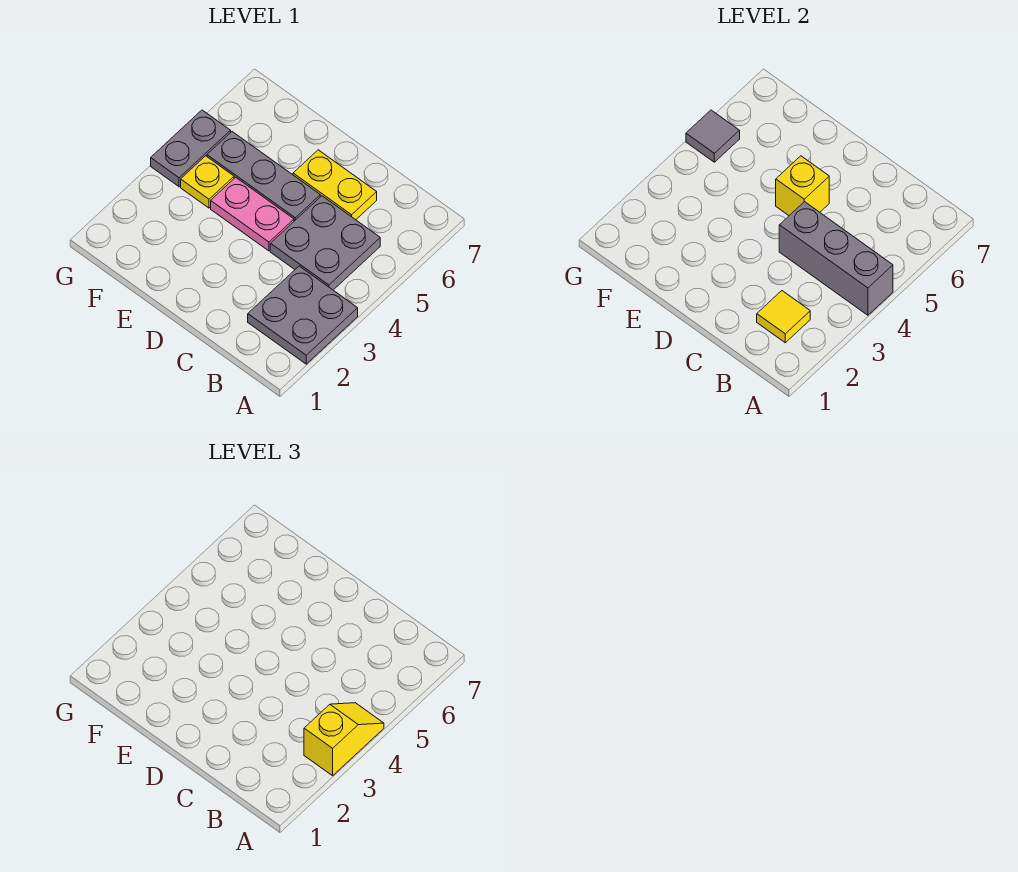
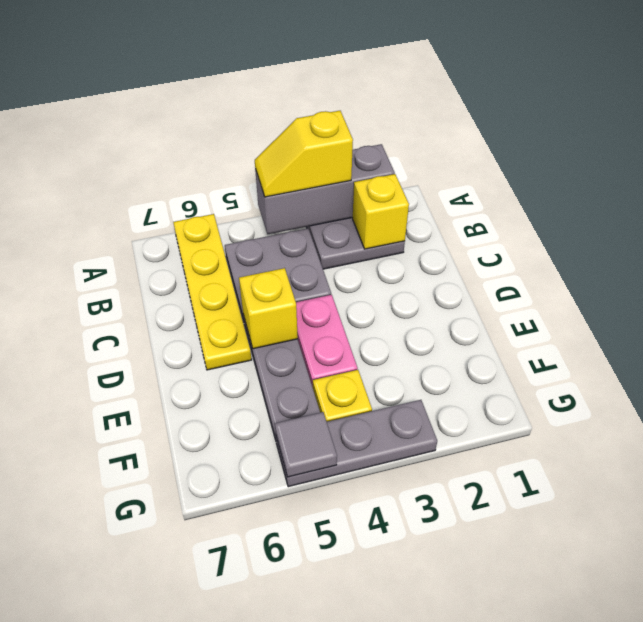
grey 1x3 brick [779,202,893,315] -> grey 1x3 brick turned to [255,144,395,234]
yellow 1x1 tile [757,291,810,343] -> yellow 1x1 brick [353,174,409,249]
yellow 1x2 plate [293,150,377,220] -> yellow 1x4 plate [173,214,252,370]
grey 1x2 plate [151,110,231,187] -> grey 1x3 plate [276,400,437,487]

